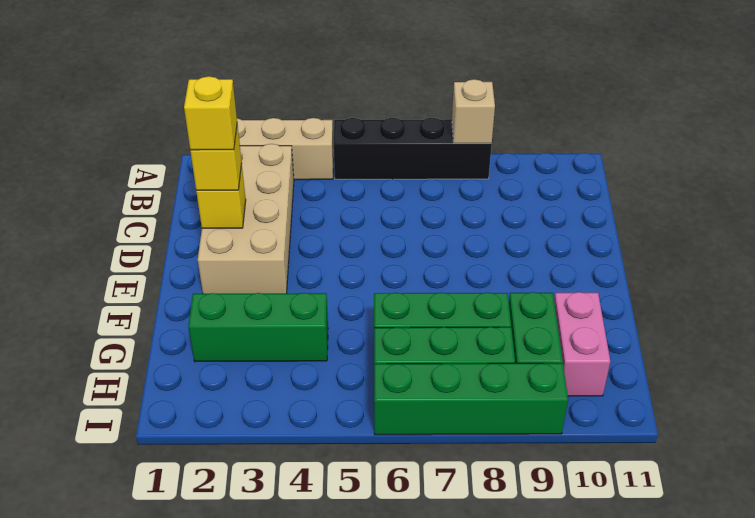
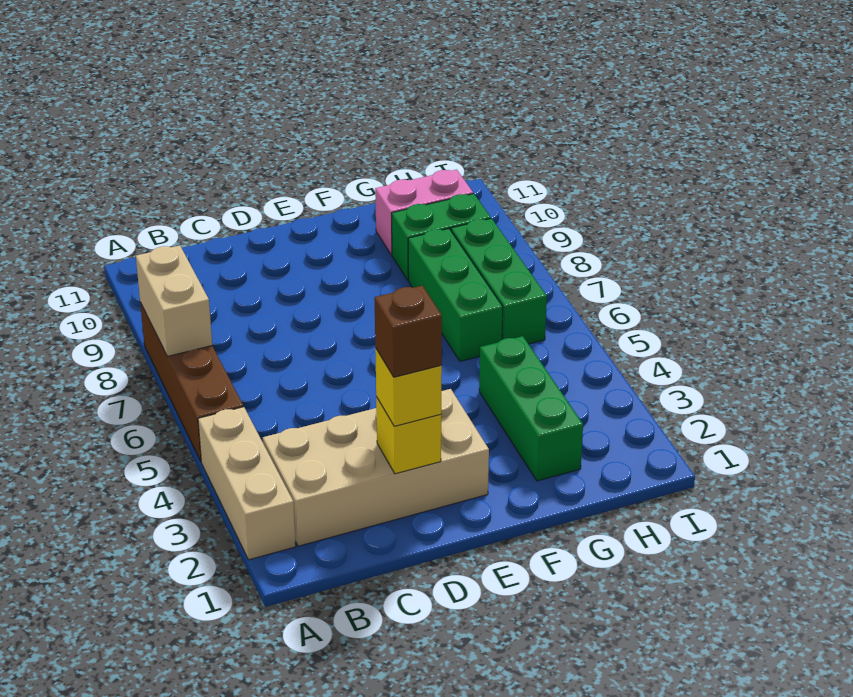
black 1x4 brick [334,118,492,179] -> brown 1x4 brick [140,303,243,461]
tan 1x1 brick [452,79,495,143] -> tan 1x2 brick [136,245,212,356]
yellow 1x1 brick [184,76,237,150] -> brown 1x1 brick [375,286,442,377]
green 1x4 brick [374,363,568,435] -> none

